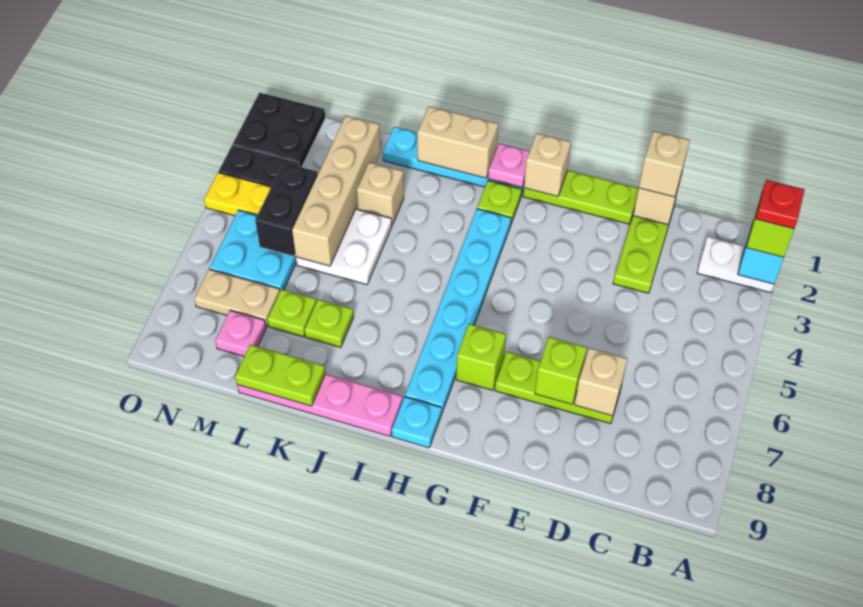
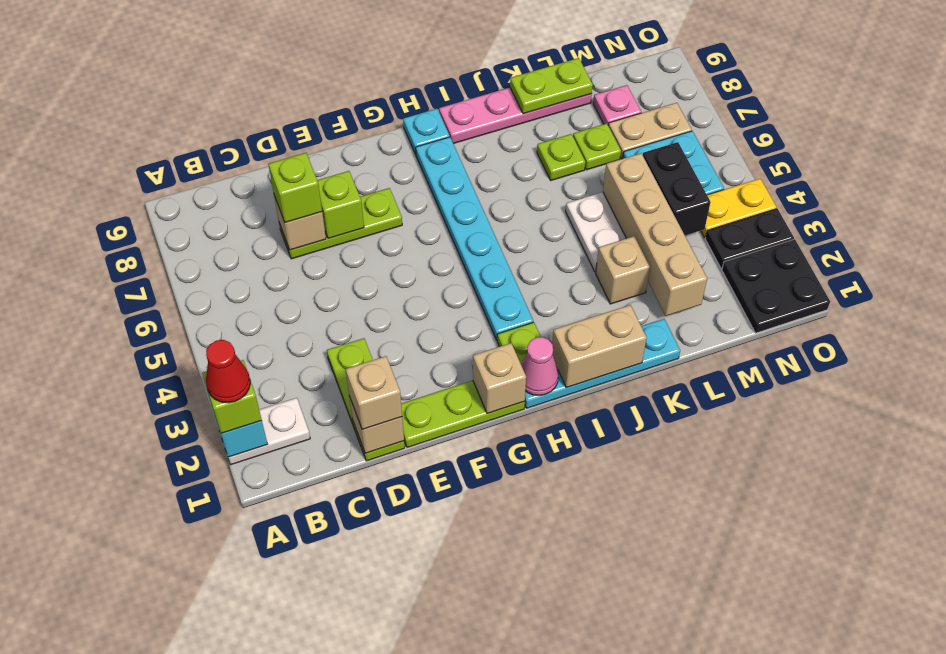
red 1x1 plate [756,180,805,229] -> red 1x1 cone [206,340,250,403]
lime 1x1 brick [456,324,506,390] -> lime 1x1 brick moved to [268,153,322,223]
pink 1x1 plate [488,143,530,187] -> pink 1x1 cone [521,337,559,395]

